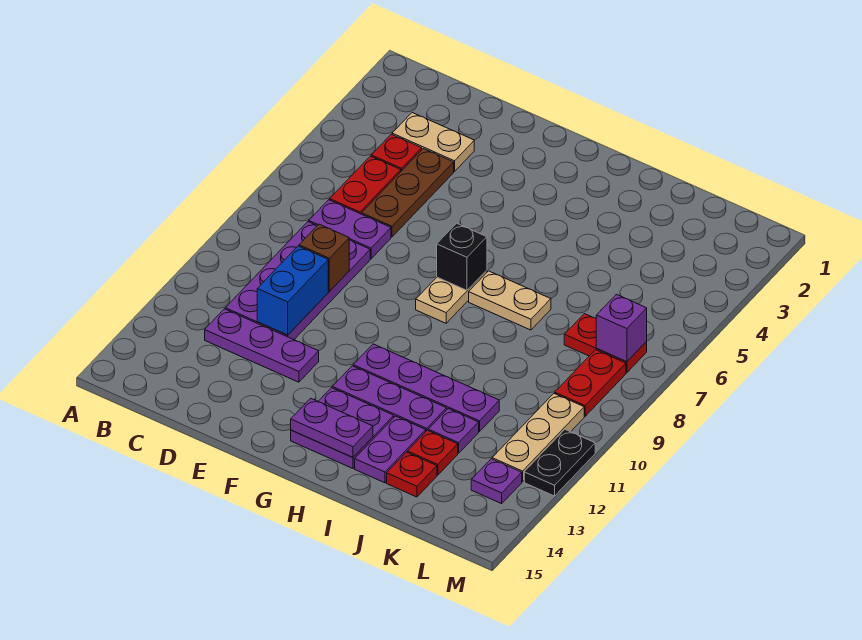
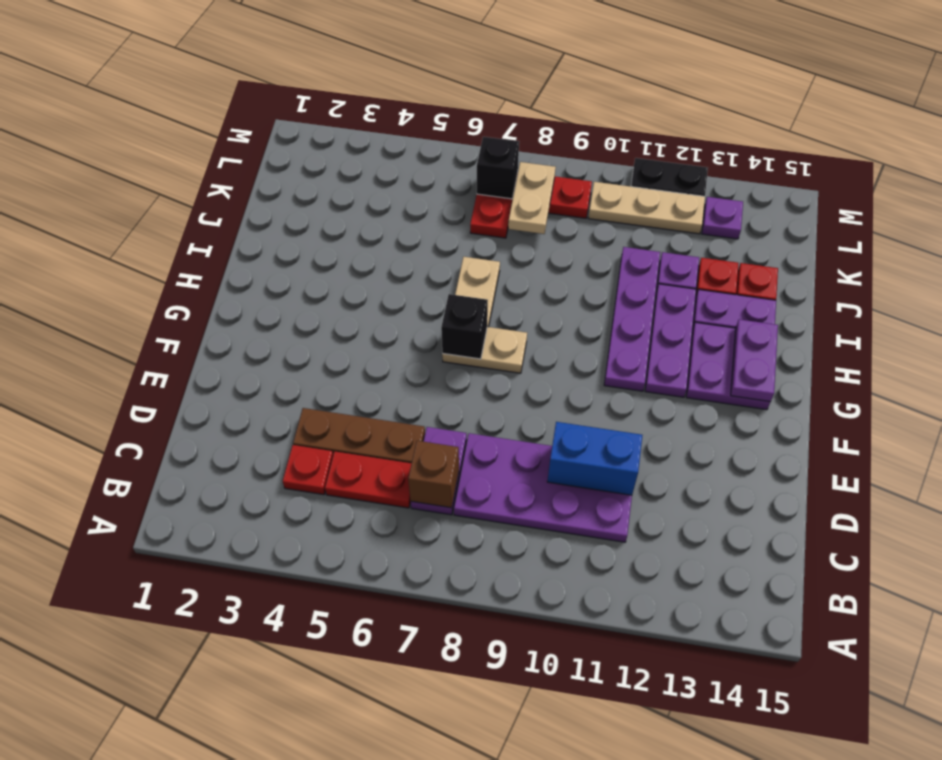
tan 1x2 plate [392,113,474,172] -> tan 1x2 plate moved to [508,162,556,234]
purple 1x3 plate [205,309,319,382] -> none
brown 1x1 brick [299,224,349,291] -> brown 1x1 brick moved to [408,441,459,508]
purple 1x1 brick [596,294,647,362] -> black 1x1 brick [477,137,519,199]

